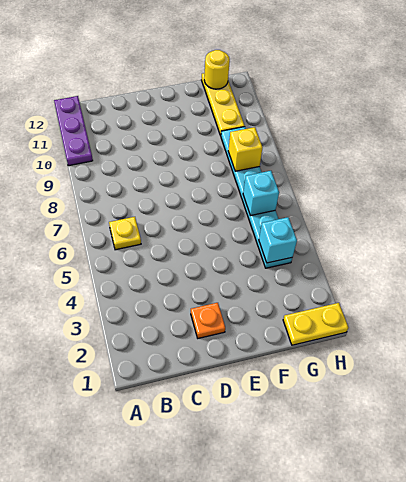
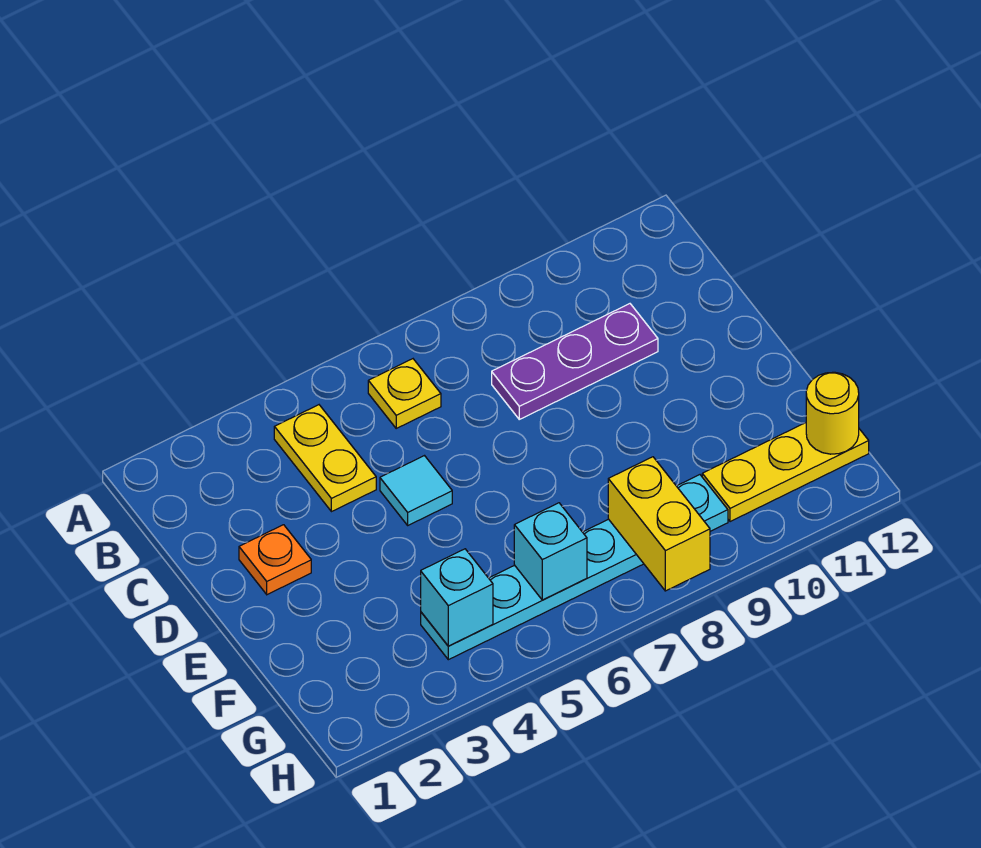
purple 1x3 plate [54,96,93,166] -> purple 1x3 plate moved to [492,304,658,419]
none -> cyan 1x1 tile [380,456,452,525]
yellow 1x2 plate [283,303,349,345] -> yellow 1x2 plate moved to [274,405,376,512]
yellow 1x1 brick [228,127,263,171] -> yellow 1x2 brick [608,457,710,591]

